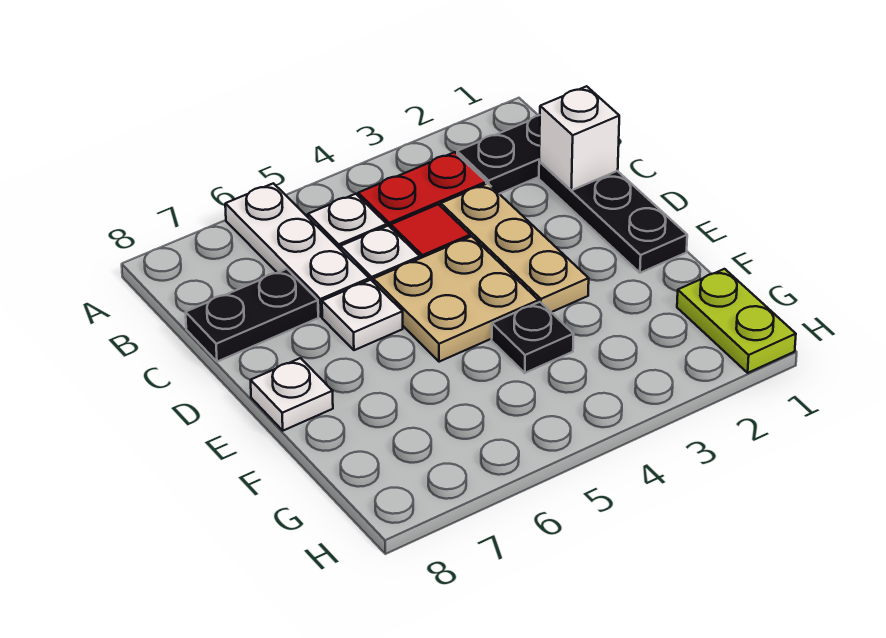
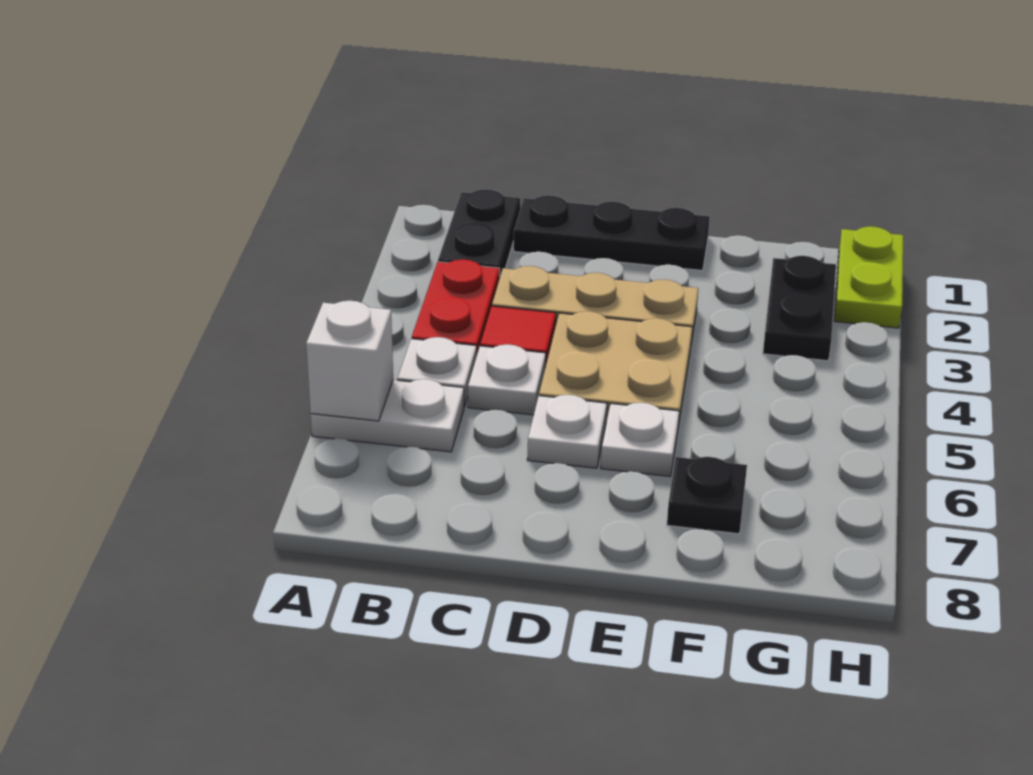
white 1x3 plate [225,183,369,317] -> white 1x2 plate [311,379,464,452]
white 1x1 brick [539,86,619,190] -> white 1x1 brick moved to [306,301,393,421]
black 1x2 plate [186,269,318,362] -> black 1x2 plate moved to [763,256,836,361]
white 1x1 plate [251,358,333,431] -> white 1x1 plate moved to [601,403,679,476]
black 1x1 plate [492,302,574,373] -> black 1x1 plate moved to [667,457,747,534]
lime 1x2 plate [677,269,796,373] -> lime 1x2 plate turned to [834,226,904,328]

